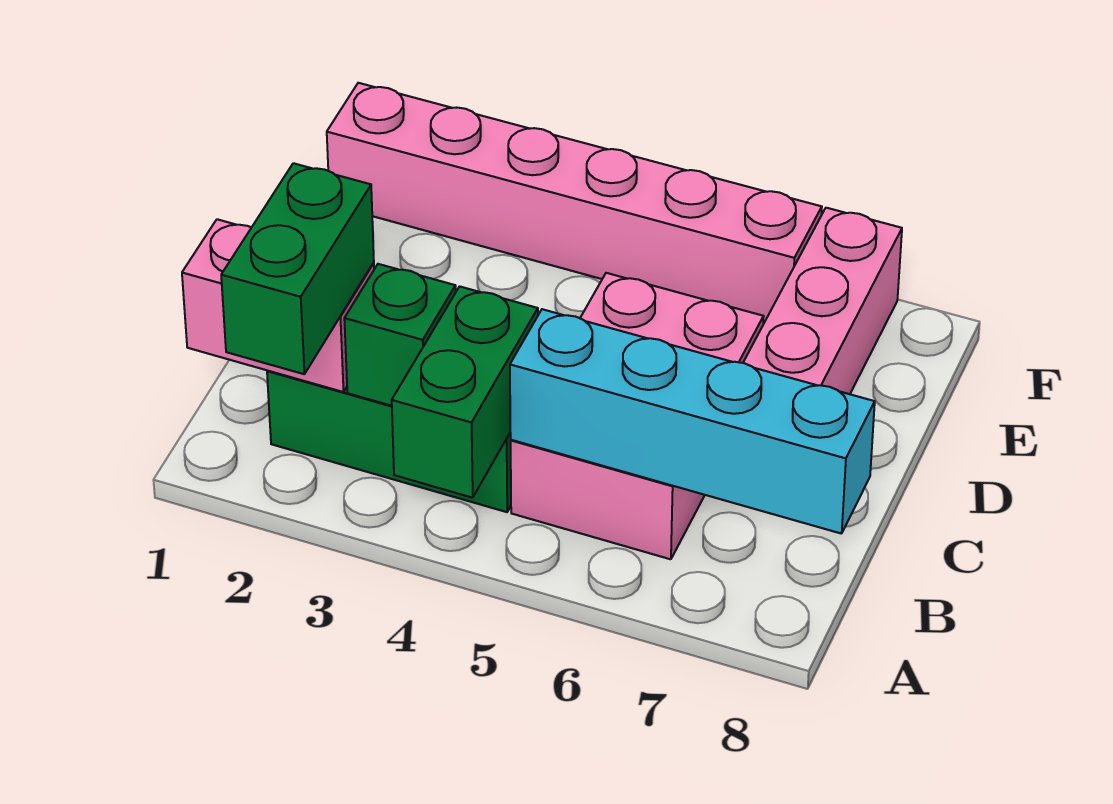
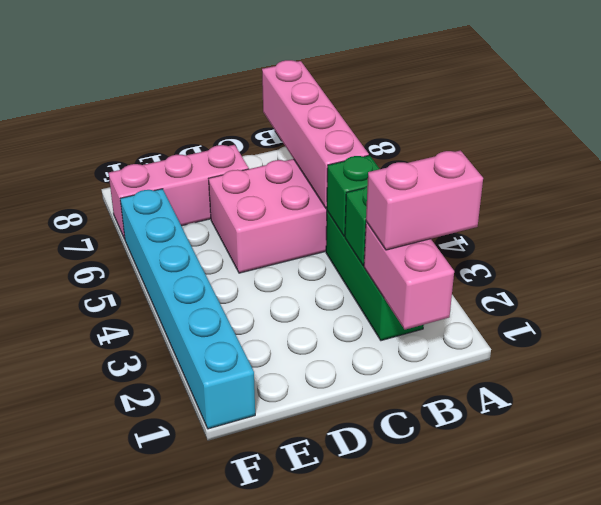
green 1x2 brick [221,163,374,374] -> pink 1x2 brick [366,150,483,250]
green 1x2 brick [392,286,538,498] -> green 1x1 brick [327,155,379,236]
cyan 1x4 brick [510,309,875,534] -> pink 1x4 brick [262,60,369,209]
pink 1x6 brick [327,83,822,323] -> cyan 1x6 brick [120,189,255,429]

